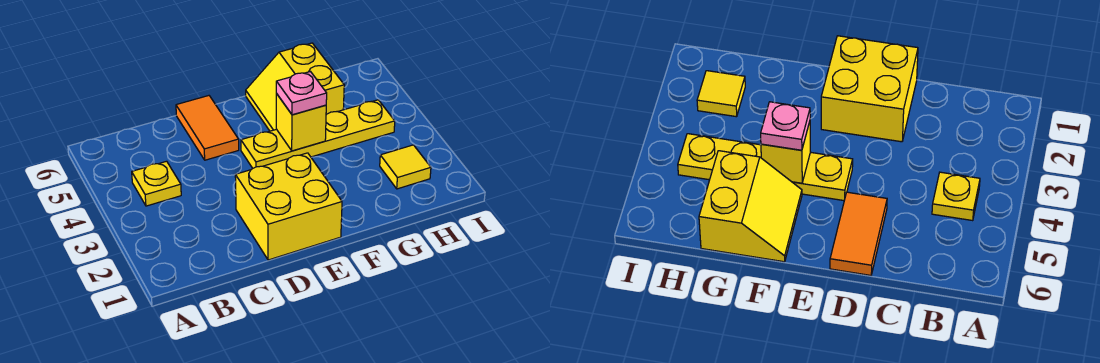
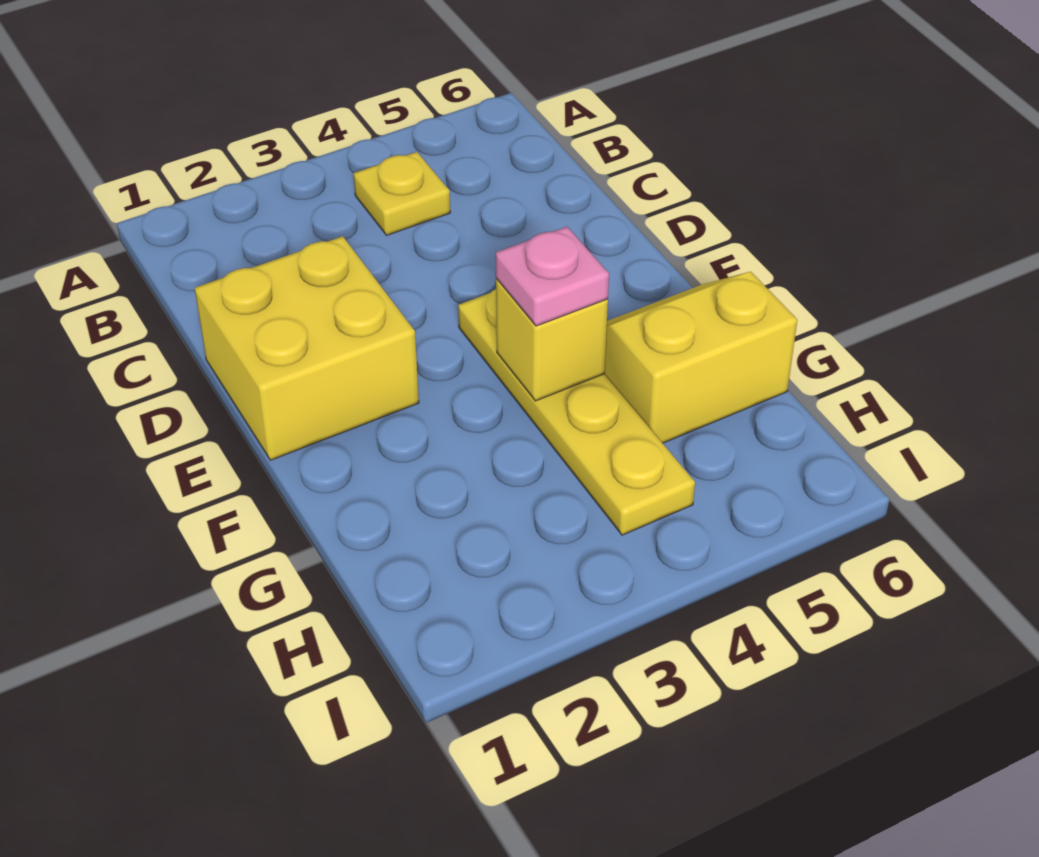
orange 1x2 tile [176,96,239,160] -> none
yellow 1x1 tile [380,145,431,189] -> none

